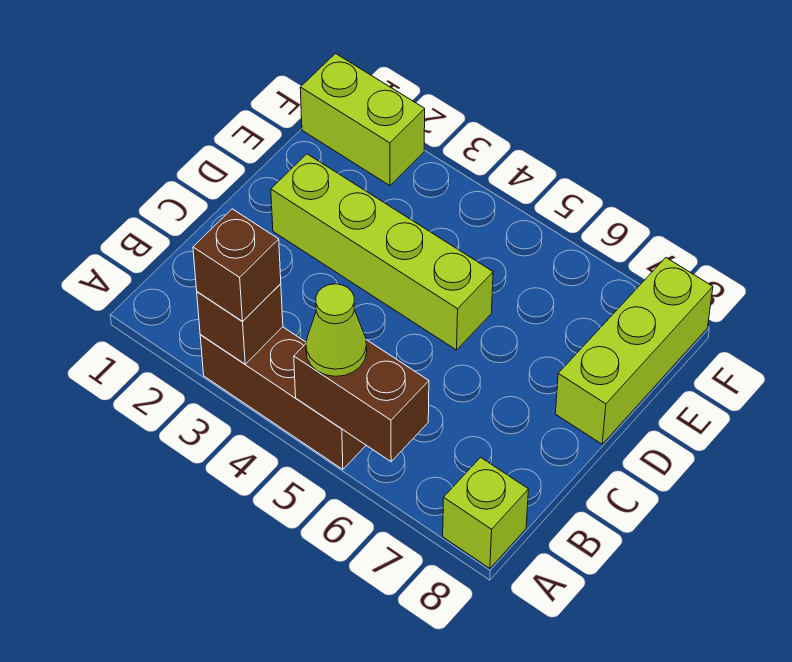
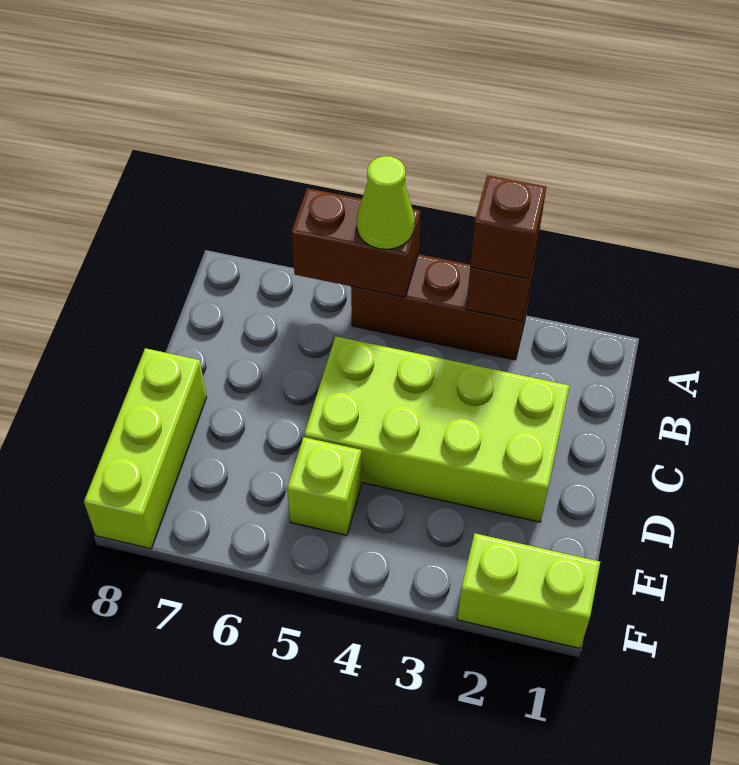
lime 1x1 brick [443,457,529,568] -> lime 1x1 brick moved to [287,437,361,535]
lime 1x4 brick [271,154,493,350] -> lime 2x4 brick [304,336,570,522]

